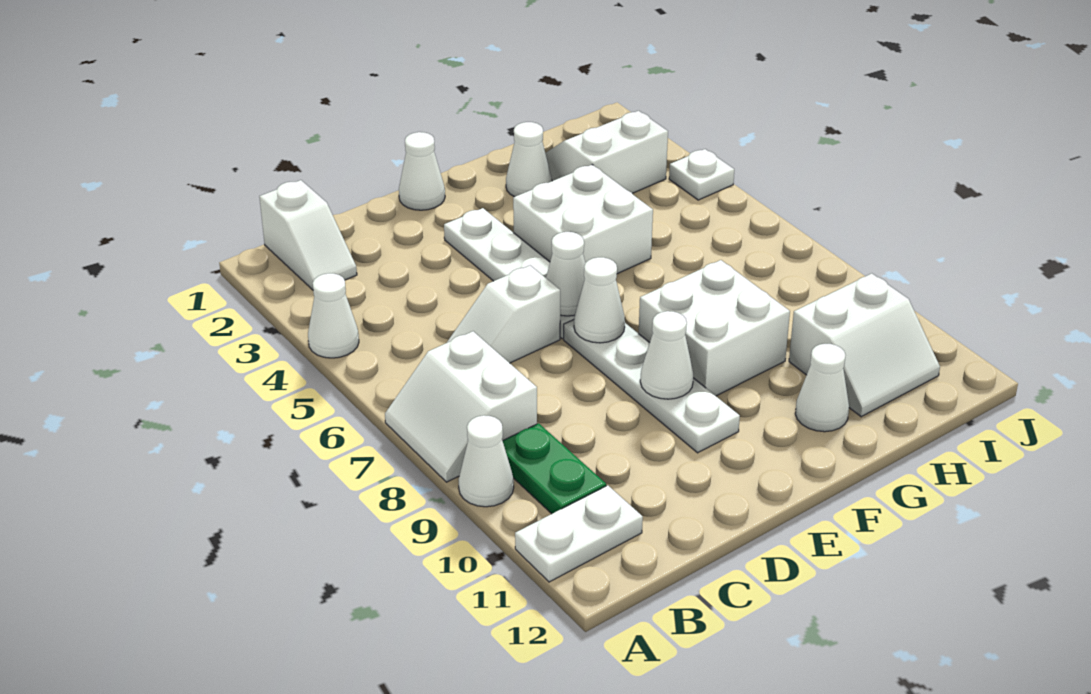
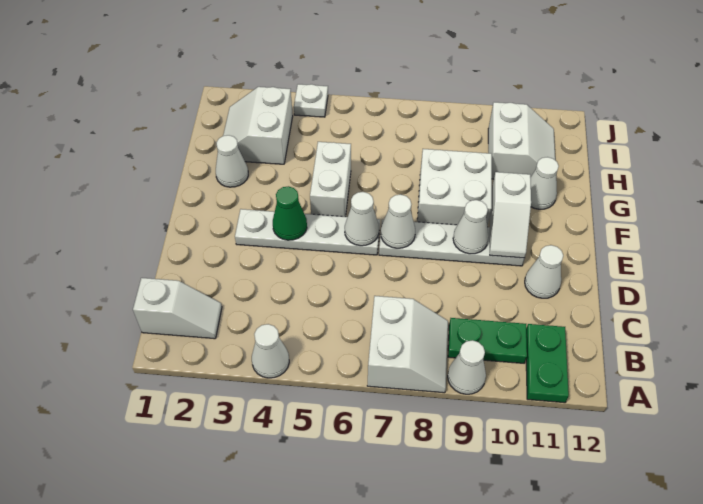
white 2x2 slope [385,331,537,482] -> white 2x2 slope turned to [367,296,448,393]
white 1x2 plate [515,485,643,582] -> green 1x2 plate [526,324,569,403]
white 1x2 slope [447,265,560,363] -> white 1x2 slope moved to [490,172,531,258]
white 1x1 cone [399,132,445,210] -> white 1x1 cone moved to [525,245,563,298]
none -> green 1x1 cone [273,186,307,240]
white 2x2 brick [513,165,653,274] -> white 1x2 brick [310,142,351,217]

